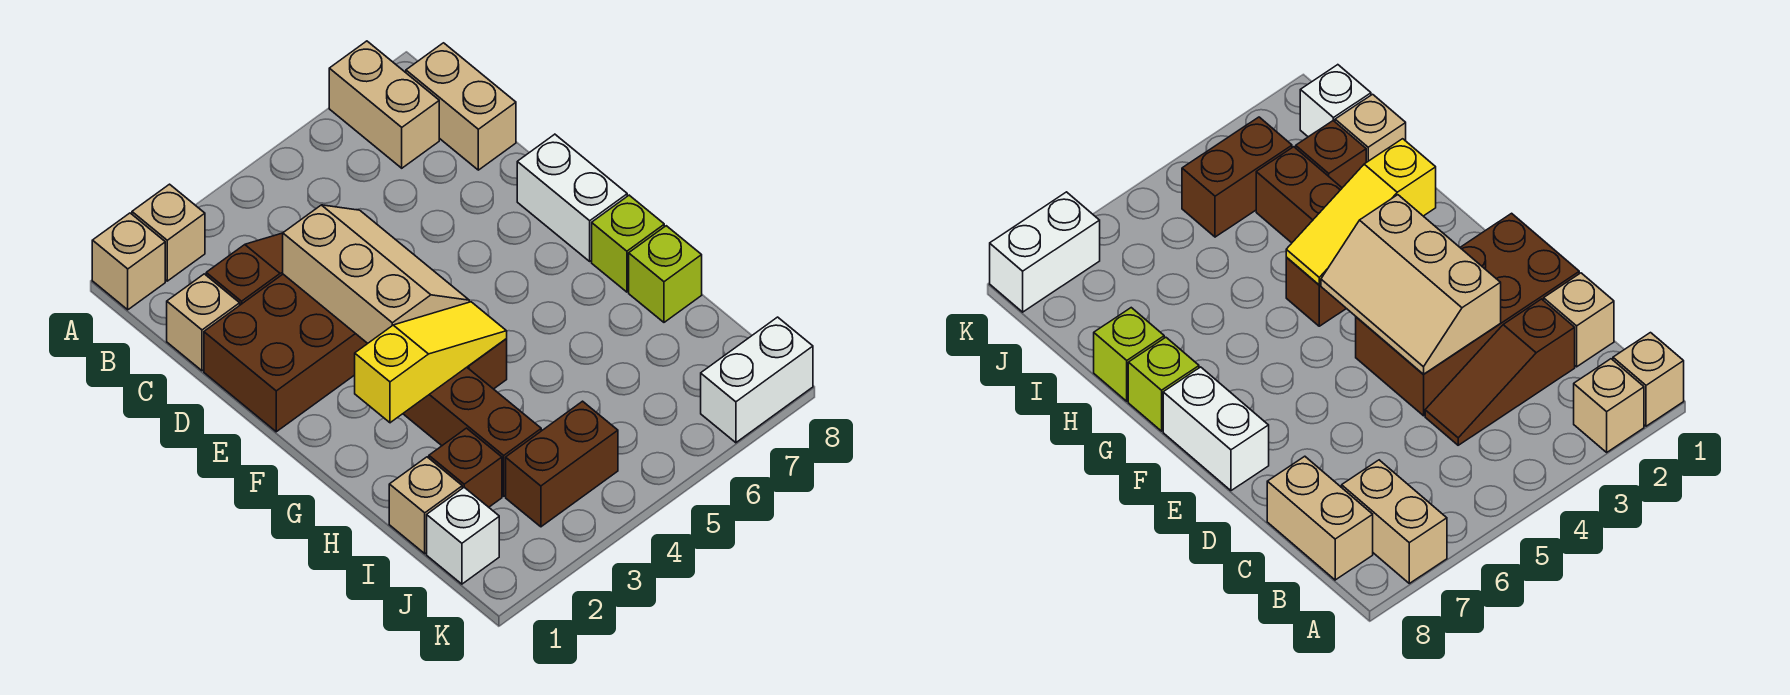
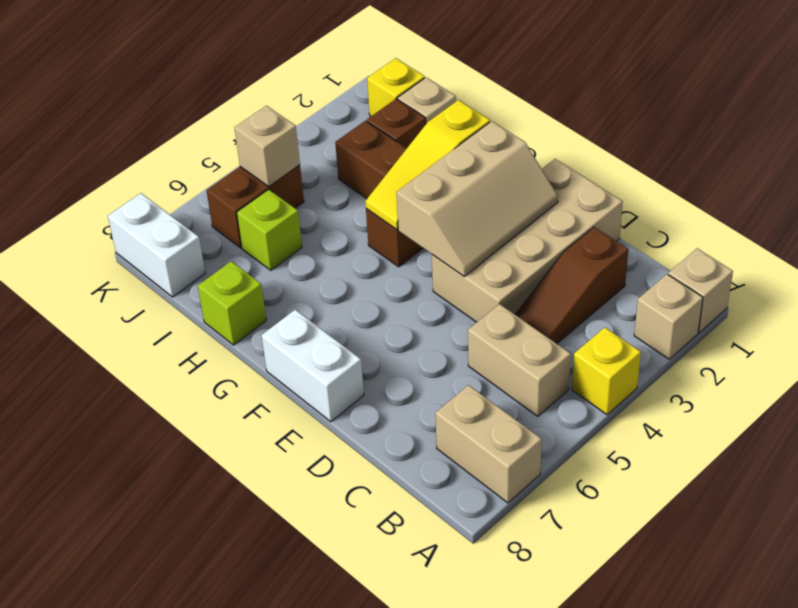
none -> yellow 1x1 brick [572,327,641,415]
tan 1x2 brick [406,43,516,170] -> tan 1x2 brick moved to [468,304,571,416]
tan 1x1 brick [167,274,240,371] -> tan 1x1 brick moved to [235,106,300,186]
brown 2x4 brick [204,274,368,432] -> tan 2x4 brick [432,159,623,322]
tan 2x3 slope [283,205,469,343] -> tan 2x3 slope turned to [396,121,558,276]
lime 1x1 brick [592,195,664,292] -> lime 1x1 brick moved to [237,190,302,270]
white 1x1 brick [427,487,499,584] -> yellow 1x1 brick [367,58,425,116]
brown 1x2 brick [506,401,618,527] -> brown 1x2 brick moved to [206,165,304,248]
white 1x2 brick [701,317,813,443] -> white 1x2 brick turned to [108,193,205,297]

